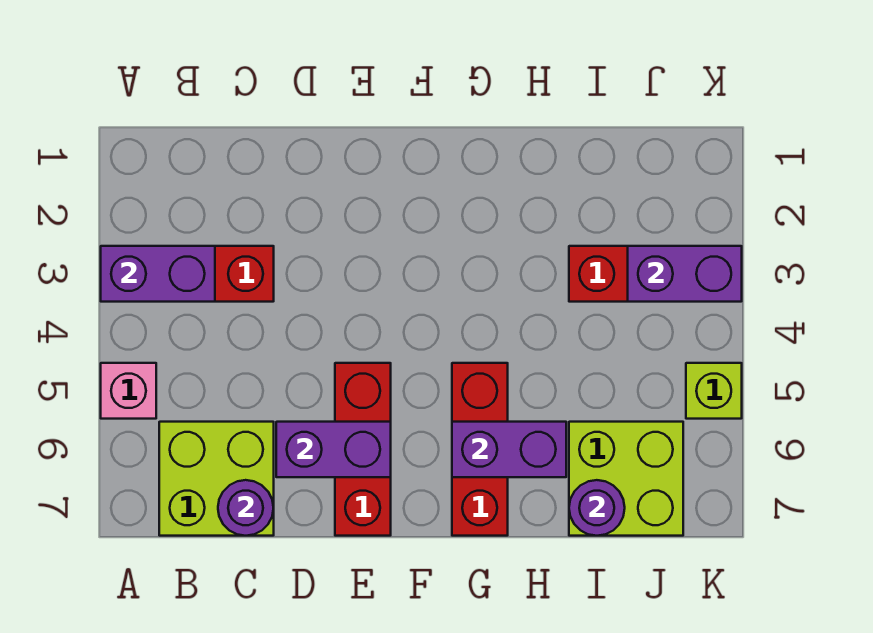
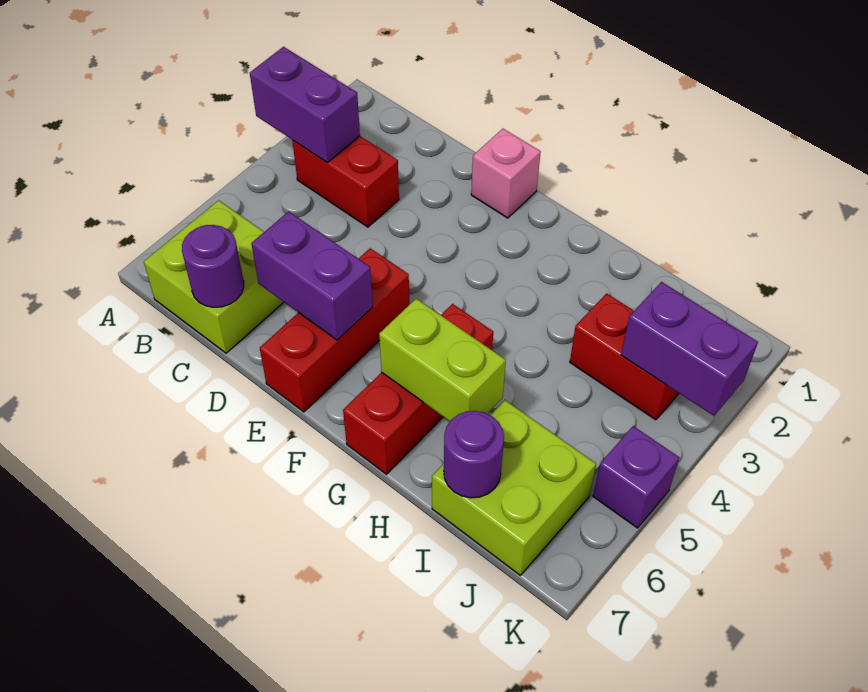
pink 1x1 brick [101,363,156,419] -> pink 1x1 brick moved to [471,129,541,218]
purple 1x2 brick [452,422,566,477] -> lime 1x2 brick [379,299,506,421]
lime 1x1 brick [686,363,742,419] -> purple 1x1 brick [593,426,679,528]

